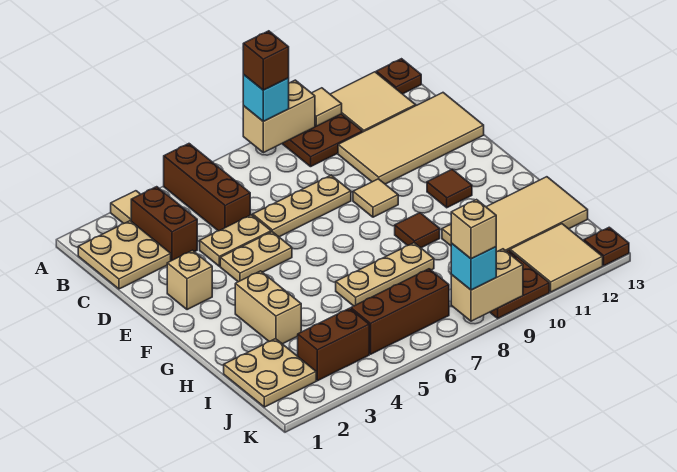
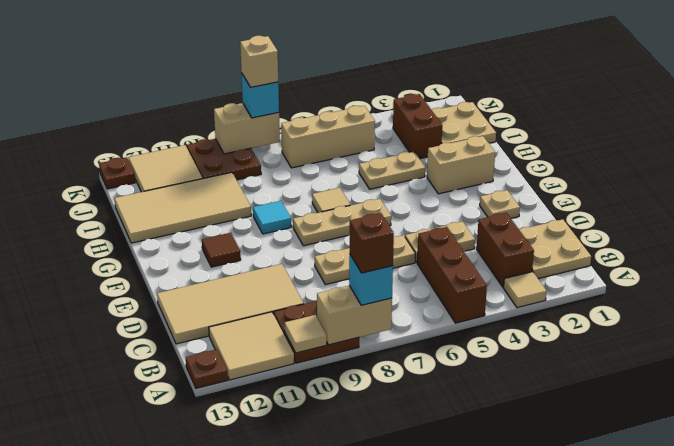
tan 1x1 brick [167,250,212,310] -> tan 1x1 plate [480,190,520,218]
tan 1x2 plate [220,232,292,282] -> tan 1x2 plate moved to [359,152,425,189]
tan 1x1 tile [353,179,398,217] -> tan 1x1 tile moved to [312,188,350,213]
tan 1x2 brick [235,271,301,344] -> tan 1x2 brick turned to [427,136,495,194]
brown 1x1 tile [395,213,440,248] -> cyan 1x1 tile [253,201,291,234]
tan 1x3 plate [336,243,434,306] -> tan 1x3 plate moved to [293,199,391,246]
brown 1x2 brick [298,308,369,381] -> brown 1x2 brick turned to [393,94,442,159]
brown 1x3 brick [351,269,449,354] -> tan 1x3 brick [281,106,375,168]

